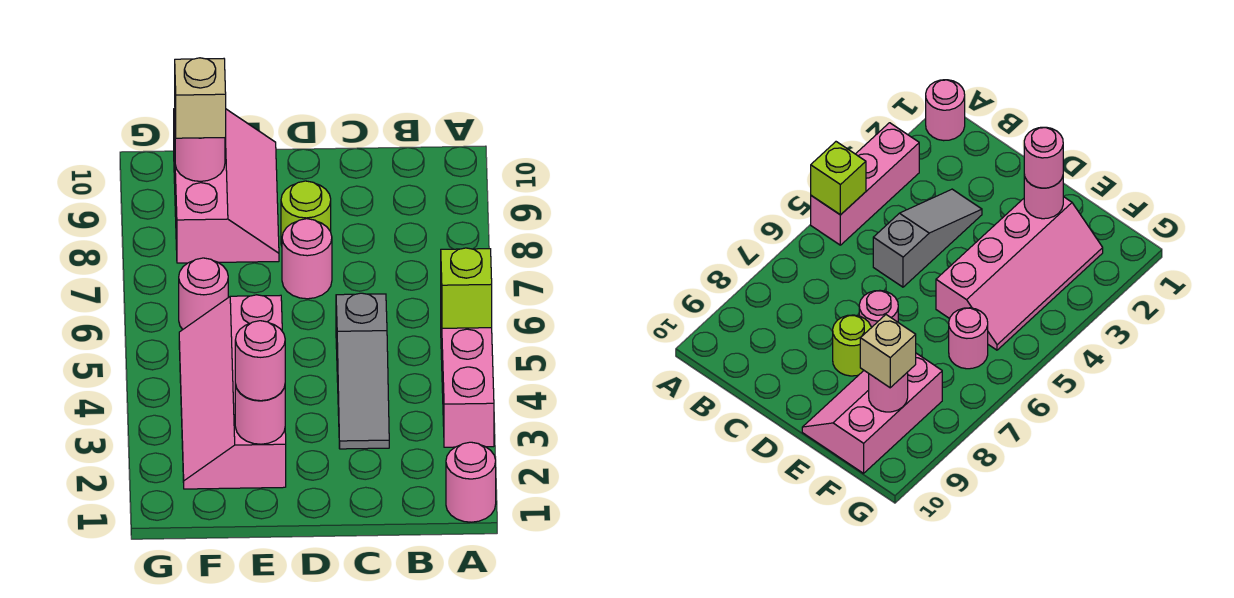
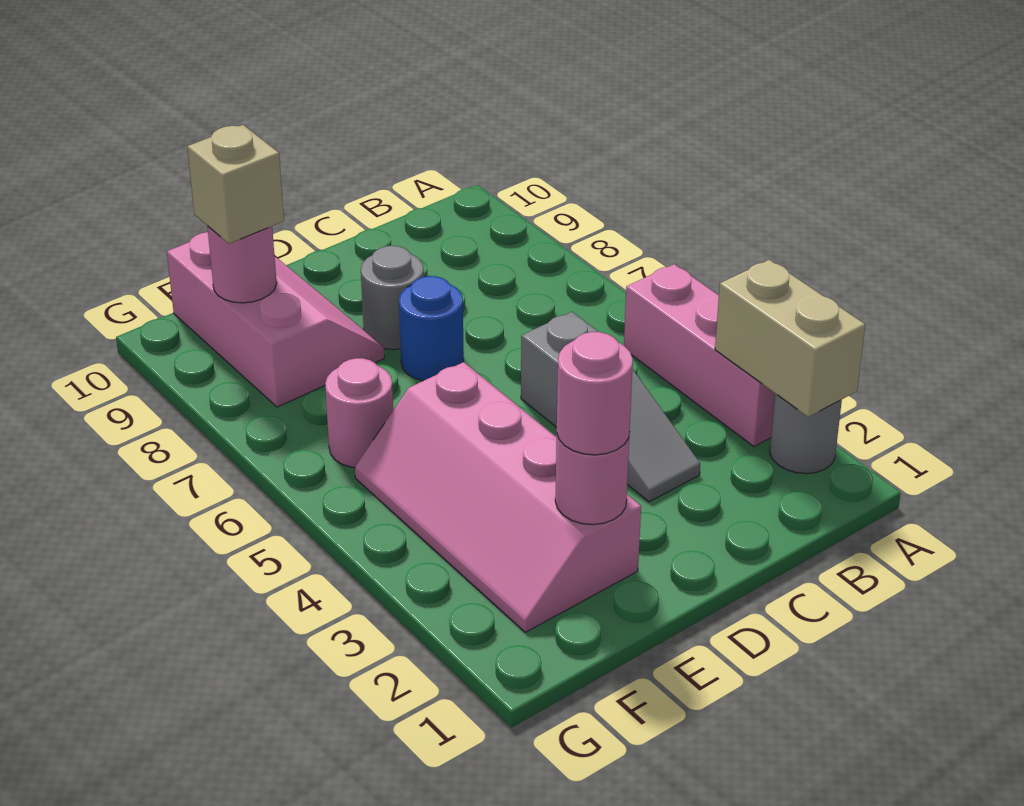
pink 1x1 round brick [446,442,496,522] -> none
none -> grey 1x1 round brick [770,394,842,474]
none -> tan 1x2 brick [715,260,865,417]
lime 1x1 brick [441,248,492,328] -> none
pink 1x1 round brick [282,219,332,299] -> blue 1x1 round brick [399,276,464,381]
lime 1x1 round brick [281,181,331,246] -> grey 1x1 round brick [361,246,424,350]

